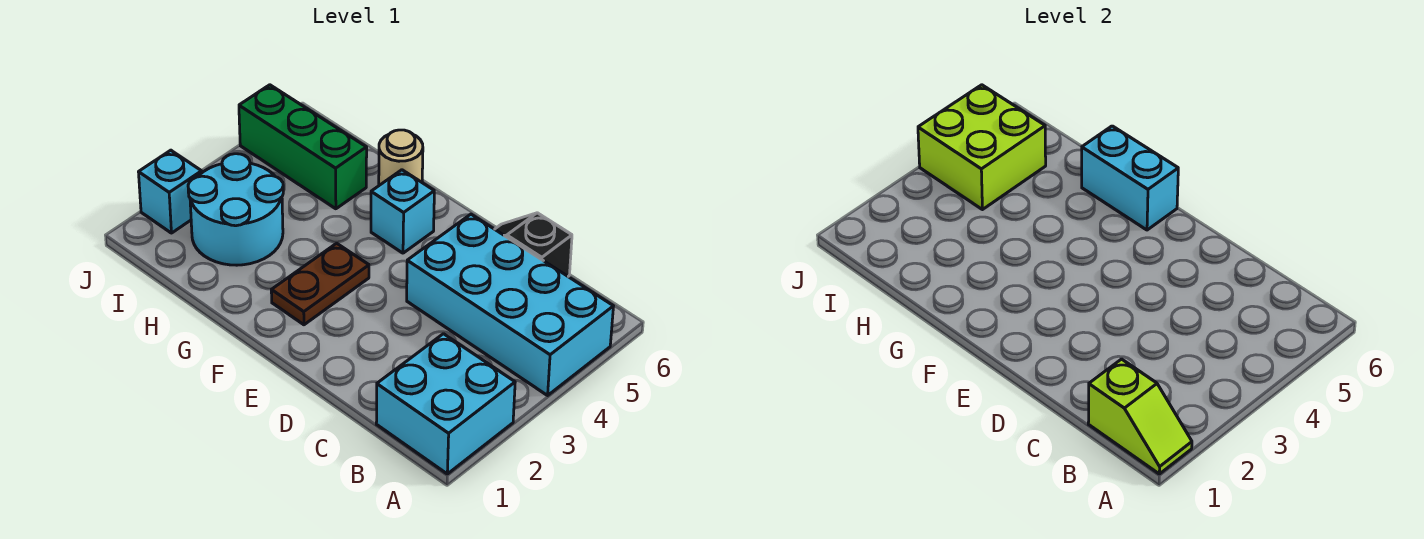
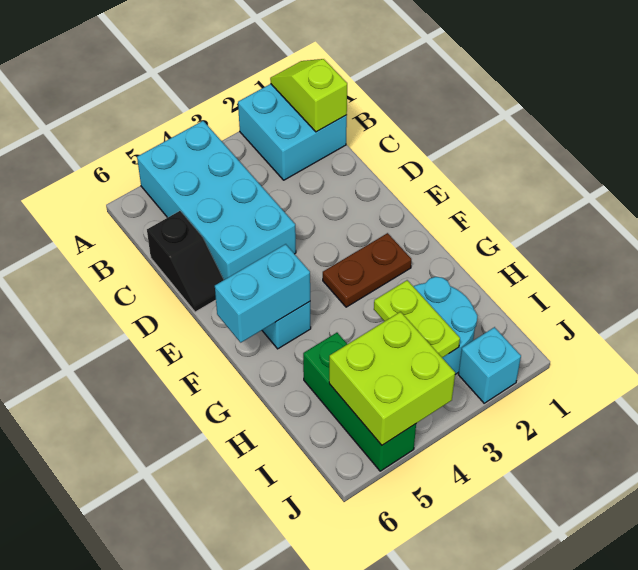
cyan 1x2 brick [1082,126,1178,230] -> cyan 1x2 brick turned to [215,244,310,342]
tan 1x1 round brick [379,130,423,185] -> none
none -> lime 1x2 plate [374,280,460,358]

